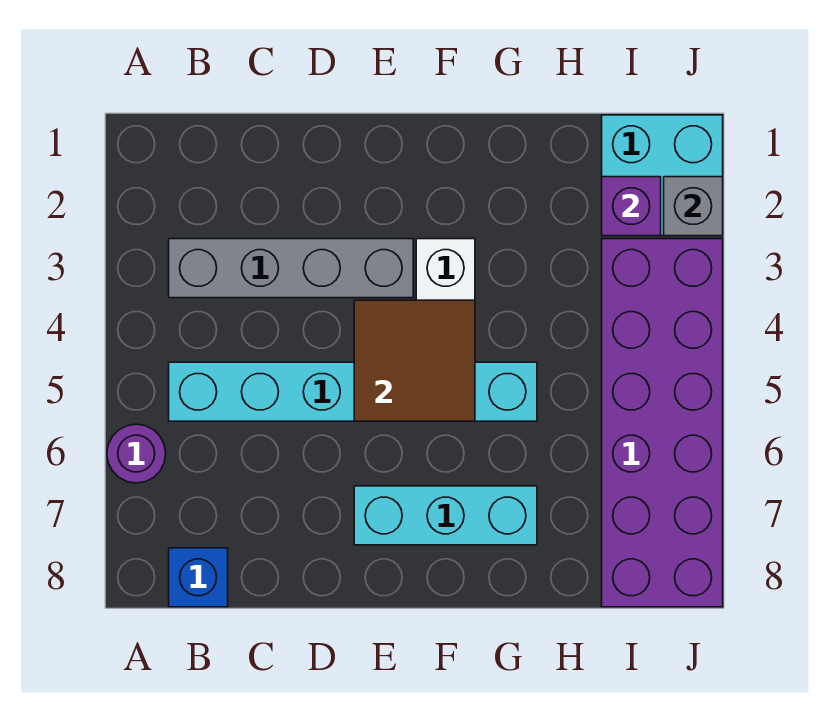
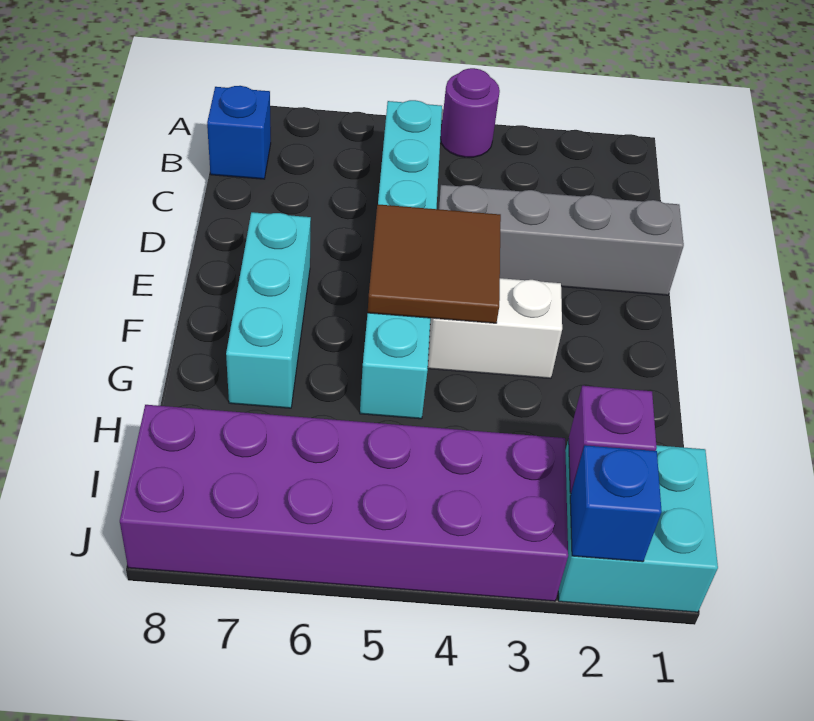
purple 1x1 round brick [107,424,166,483] -> purple 1x1 round brick moved to [441,68,500,157]
grey 1x4 brick [169,239,413,298] -> grey 1x4 brick turned to [438,185,684,295]
grey 1x1 brick [664,177,723,236] -> blue 1x1 brick [570,445,662,562]

